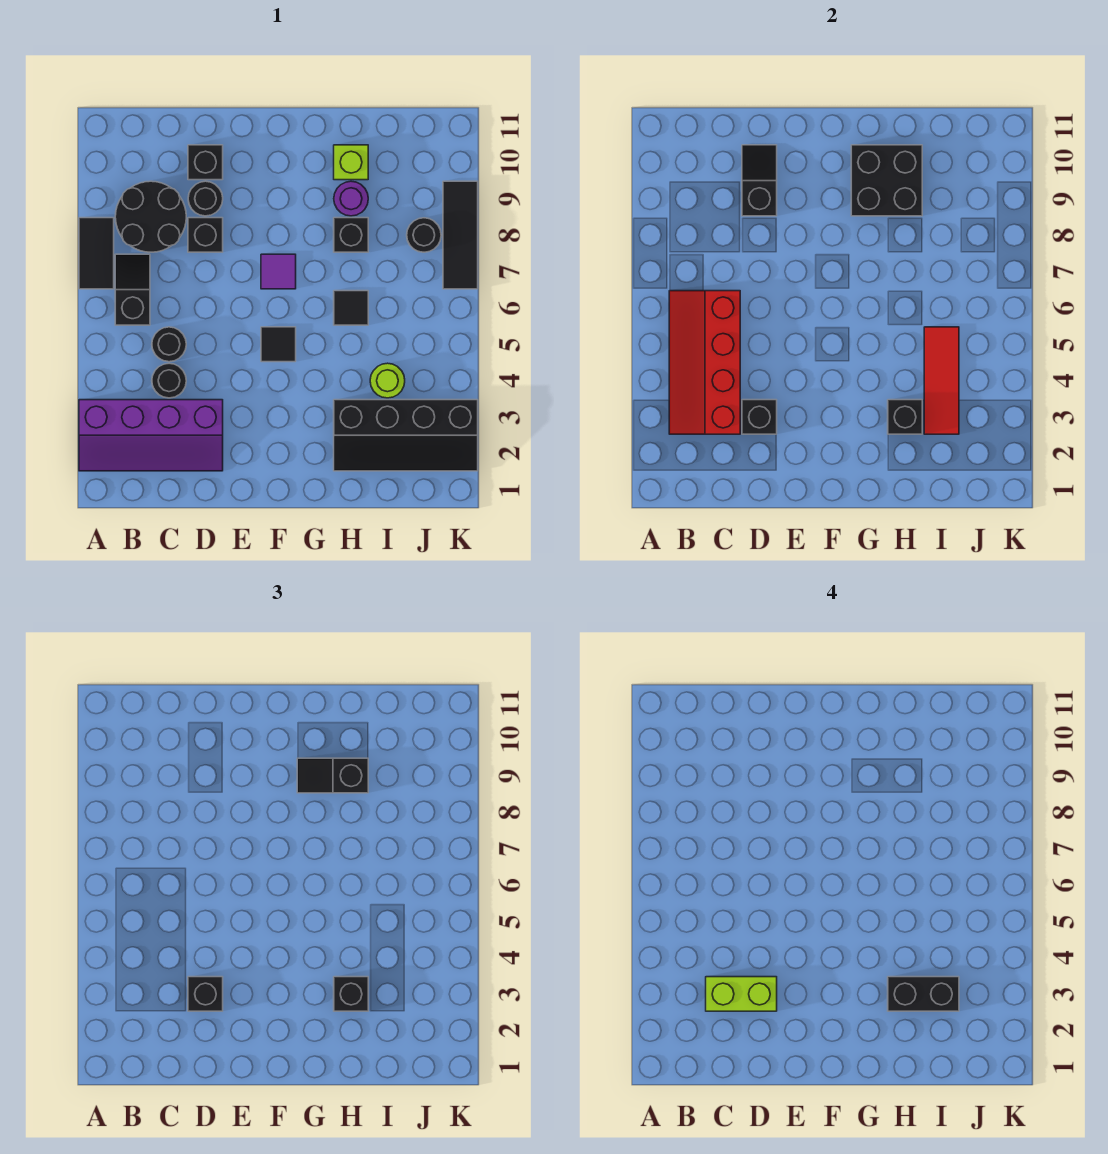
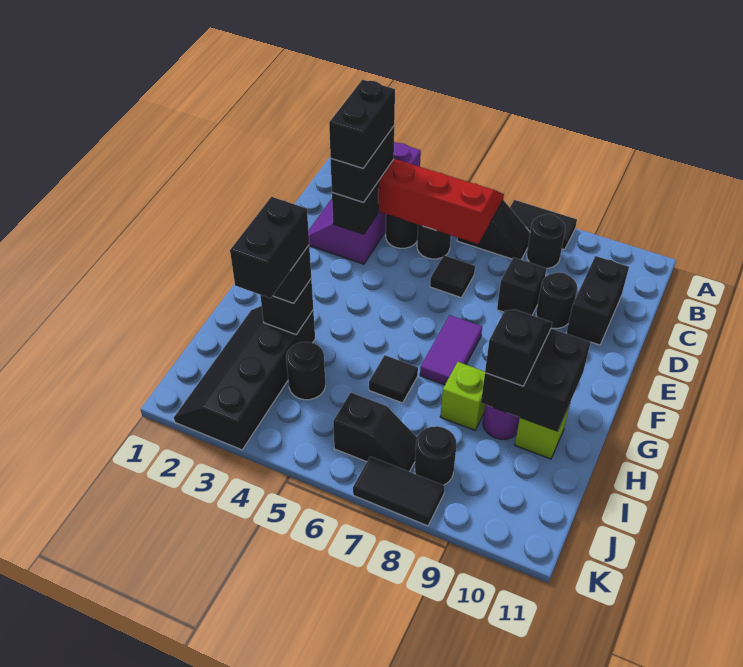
black 2x2 round brick [115,181,186,252] -> black 1x1 round brick [527,214,566,268]
lime 1x2 brick [706,977,777,1011] -> black 1x2 brick [329,80,395,168]
black 1x1 brick [188,977,223,1011] -> black 1x2 brick [330,126,394,203]
black 1x2 slope [742,145,777,216] -> black 1x2 slope moved to [333,393,417,472]
black 1x1 brick [188,145,223,180] -> black 1x2 brick [566,256,629,345]
black 1x1 tile [261,327,296,362] -> black 1x1 tile moved to [430,255,475,298]
purple 1x1 tile [261,254,296,289] -> purple 1x2 tile [420,315,482,385]
black 1x1 brick [334,218,368,252] -> lime 1x1 brick [440,362,485,430]
red 1x3 tile [924,327,959,434] -> none
lime 1x1 round brick [370,363,405,398] -> black 1x1 round brick [286,342,325,400]
black 1x3 tile [443,181,478,289] -> black 1x2 tile [353,456,445,526]

